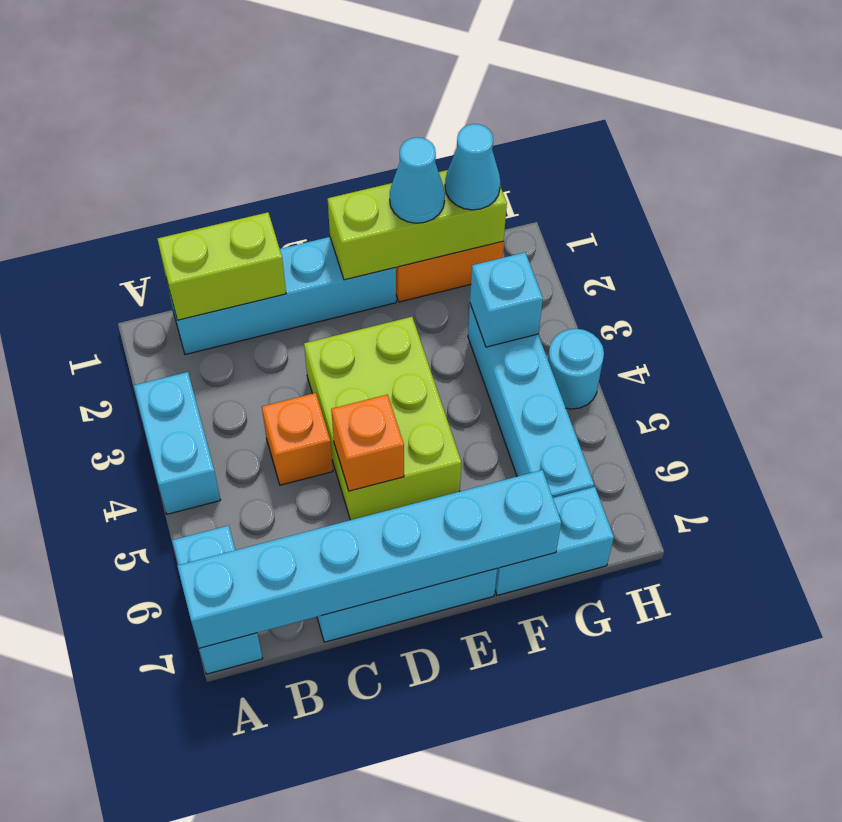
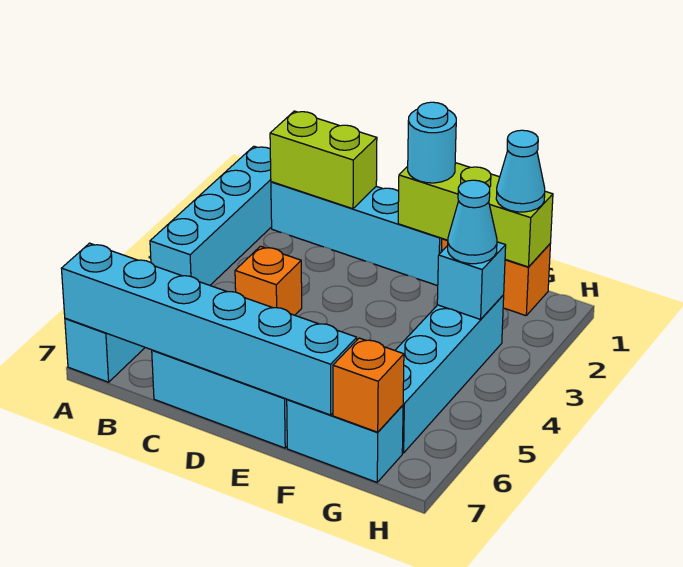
cyan 1x2 brick [134,372,220,514] -> cyan 1x4 brick [150,146,272,285]
lime 2x3 brick [304,317,461,520] -> none
orange 1x1 brick [331,395,404,491] -> orange 1x1 brick moved to [333,338,404,432]
cyan 1x1 cone [390,137,445,223] -> cyan 1x1 cone moved to [448,180,497,264]
cyan 1x1 round brick [548,329,604,409] -> cyan 1x1 round brick moved to [408,102,456,183]

